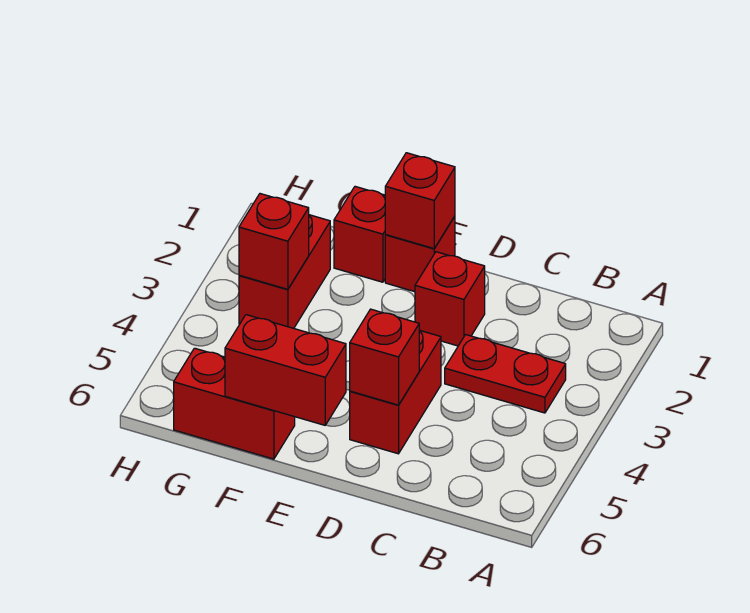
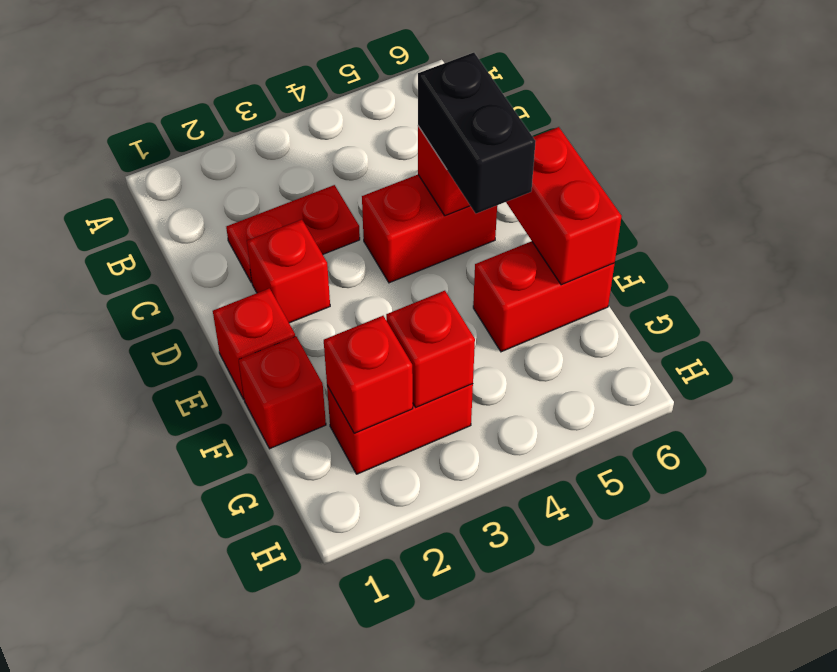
red 1x2 plate [445,335,566,413] -> red 1x2 plate turned to [226,185,360,283]
none -> black 1x2 brick [418,53,536,214]
red 1x1 brick [385,153,455,248] -> red 1x1 brick moved to [324,316,413,433]
red 1x2 brick [174,348,295,459] -> red 1x2 brick turned to [473,241,615,352]

